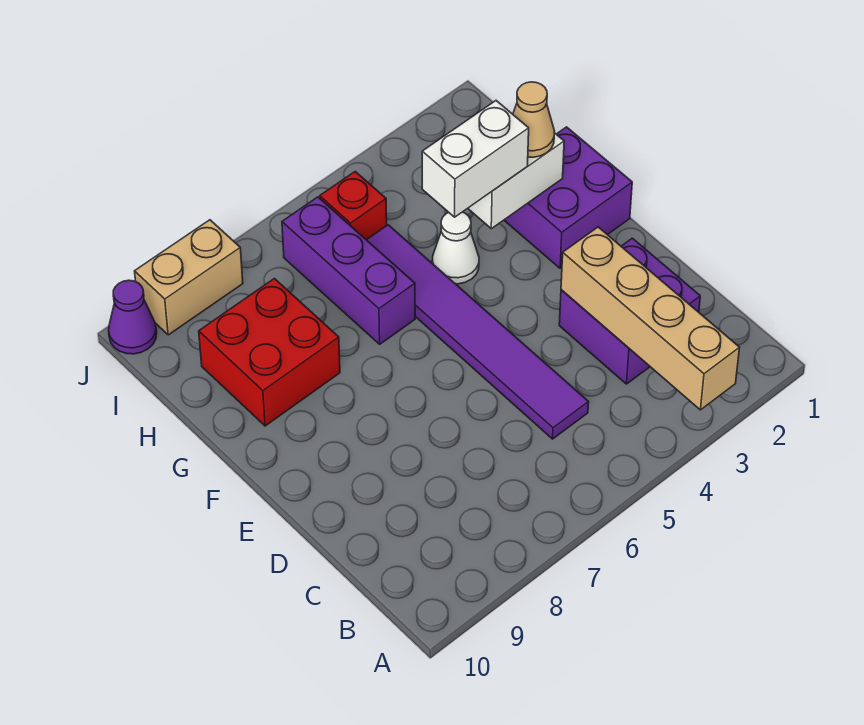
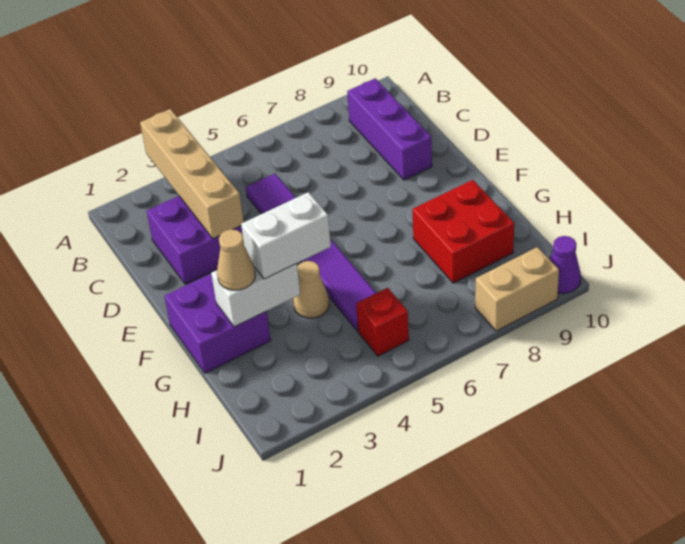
white 1x1 cone [432,212,479,284] -> tan 1x1 cone [293,261,329,318]
purple 1x3 brick [282,197,415,344] -> purple 1x3 brick moved to [347,78,432,180]

